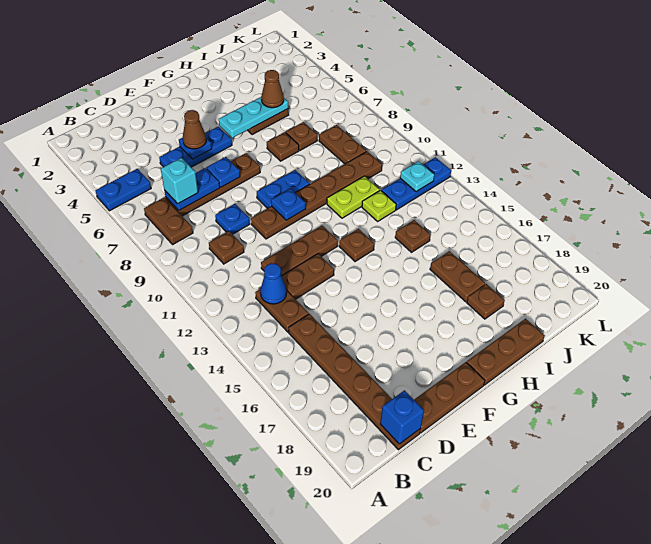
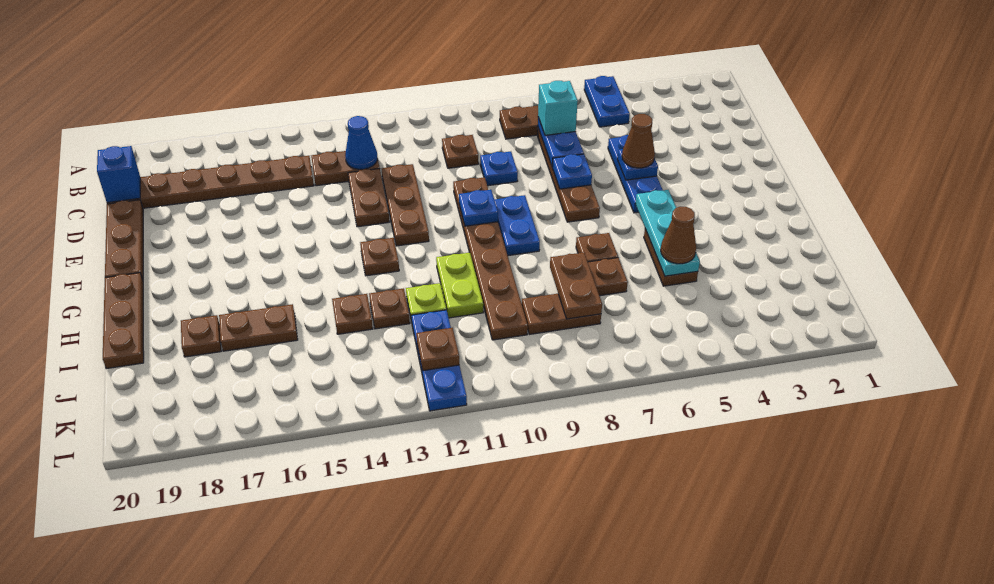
none -> brown 1x2 plate [550,252,602,319]
none -> brown 1x1 plate [369,288,410,329]
cyan 1x1 plate [400,161,434,192] -> brown 1x1 plate [416,328,459,371]

